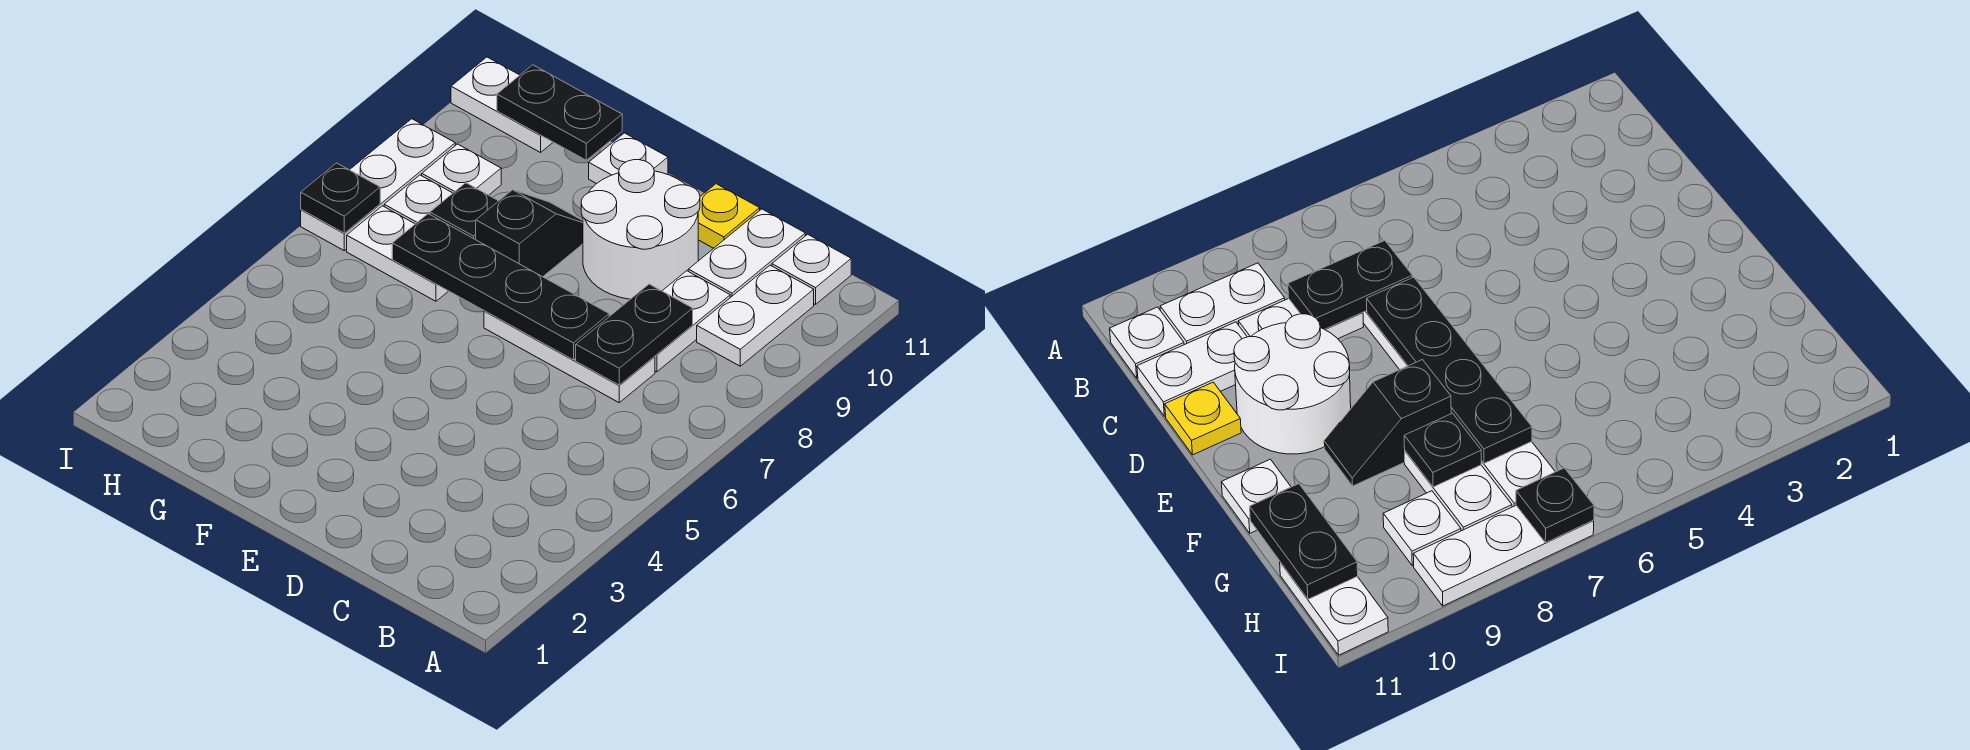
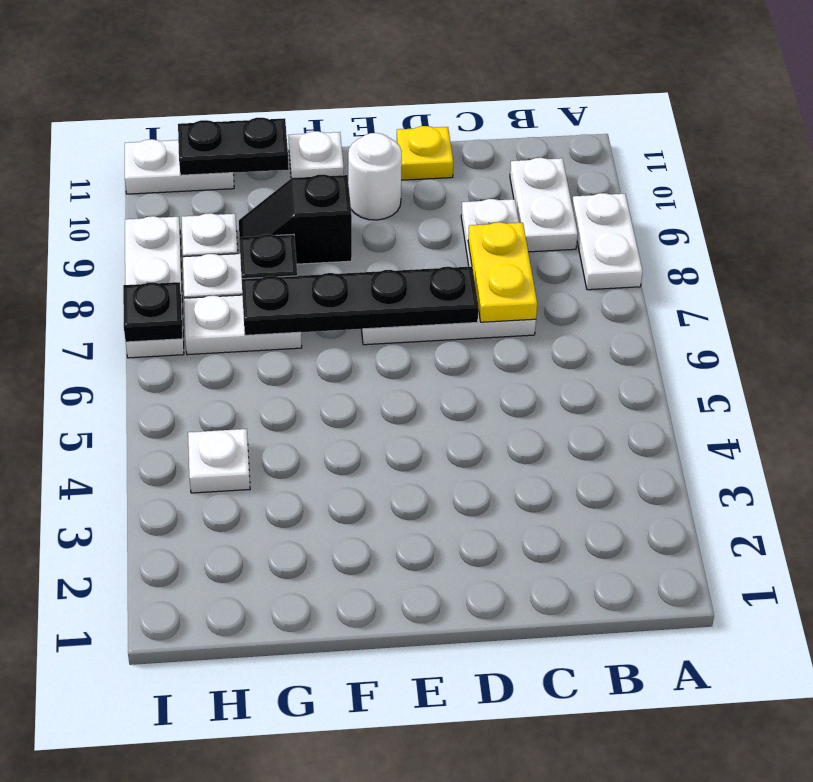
white 1x1 plate [772,234,851,305] -> white 1x1 plate moved to [188,429,250,493]
black 1x2 plate [576,284,693,385] -> yellow 1x2 plate [468,222,537,322]
white 1x2 plate [688,209,805,298] -> white 1x2 plate moved to [572,193,643,290]
white 2x2 round brick [581,160,700,299] -> white 1x1 round brick [348,133,402,220]
black 1x2 slope [476,190,583,277] -> black 1x2 slope turned to [239,175,352,264]

